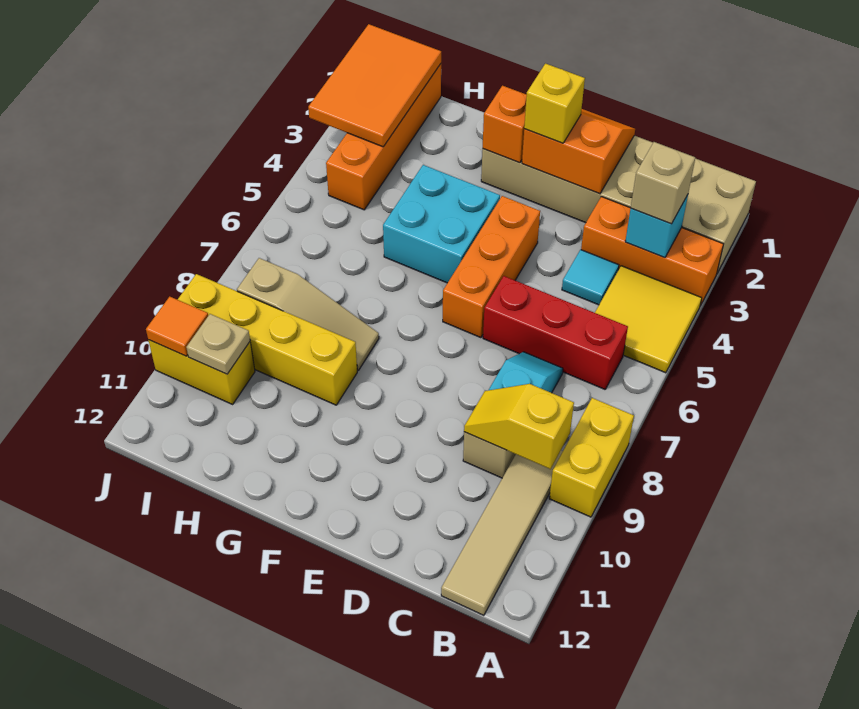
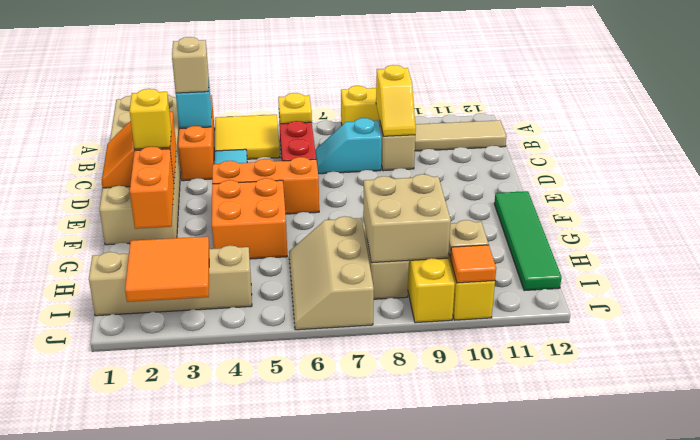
none -> yellow 1x1 plate [278,93,312,124]
orange 1x1 brick [483,86,527,163] -> orange 1x2 brick [130,146,174,229]
cyan 2x2 brick [383,165,500,283] -> orange 2x2 brick [212,178,287,259]
none -> green 1x4 tile [494,191,562,291]
none -> tan 2x3 slope [289,216,374,330]
none -> tan 2x2 brick [363,174,451,263]
orange 1x4 brick [326,64,441,210] -> tan 1x4 brick [89,245,252,316]
orange 2x3 tile [308,24,441,147] -> orange 2x2 tile [125,236,209,302]

